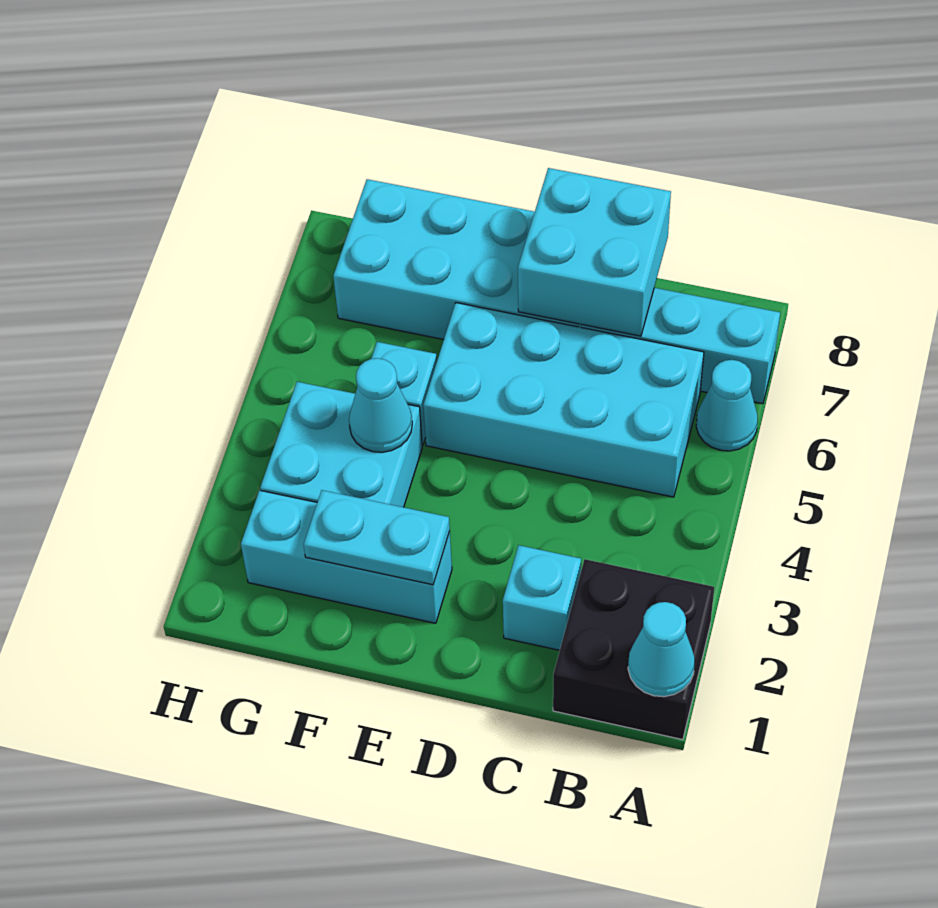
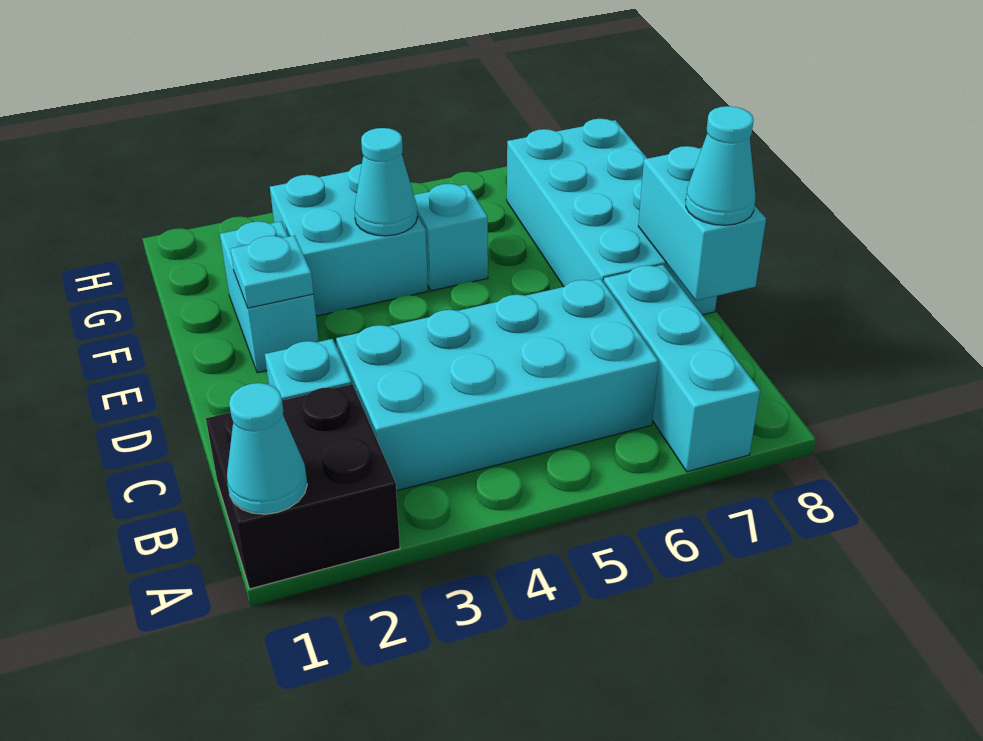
cyan 1x1 cone [696,360,758,451] -> cyan 1x1 cone moved to [686,106,756,225]
cyan 2x4 brick [423,303,704,497] -> cyan 2x4 brick turned to [336,279,659,491]
cyan 2x2 brick [518,168,671,336] -> cyan 1x2 brick [638,146,766,301]
cyan 1x3 brick [241,490,452,623] -> cyan 1x2 brick [220,221,319,373]
cyan 1x2 plate [304,490,450,585] -> cyan 1x1 plate [230,236,314,308]

